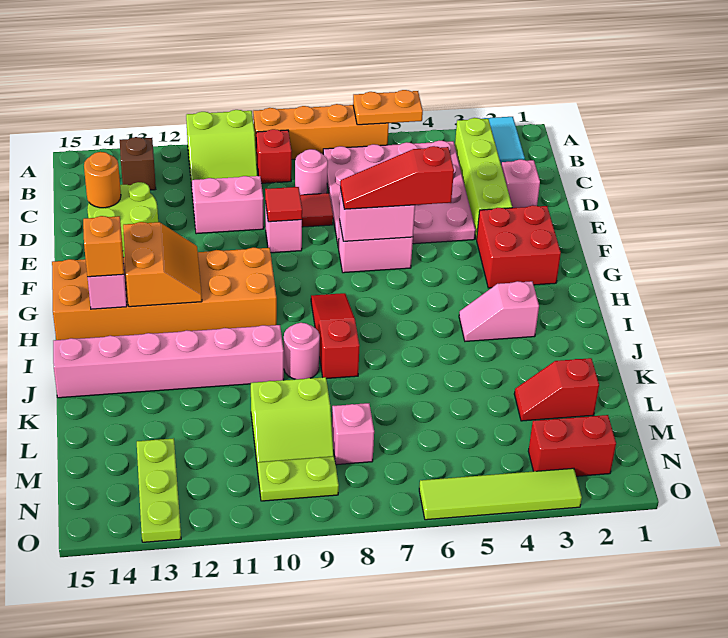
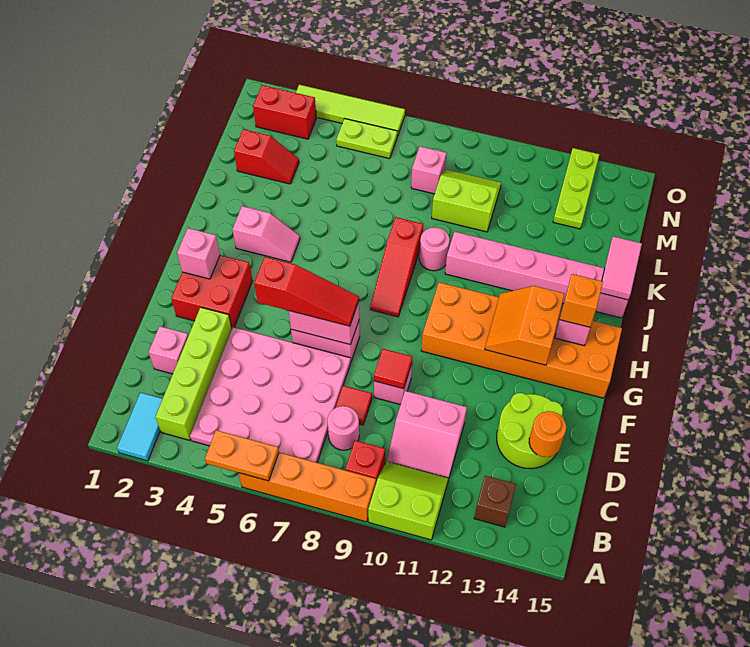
none -> pink 1x1 brick [177,228,220,279]
none -> pink 1x2 tile [600,236,642,300]
lime 1x2 plate [258,456,339,501] -> lime 1x2 plate moved to [336,119,397,159]

